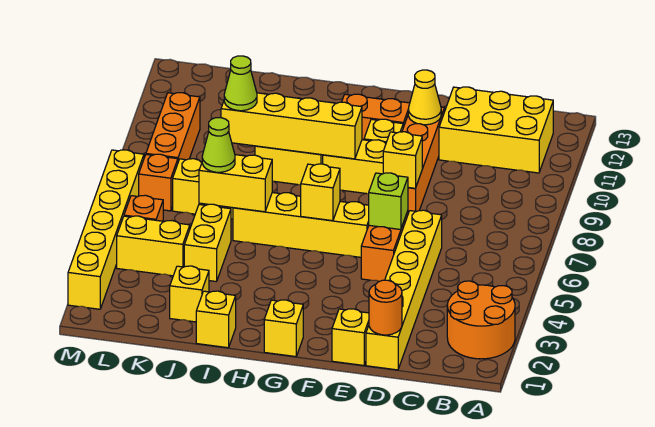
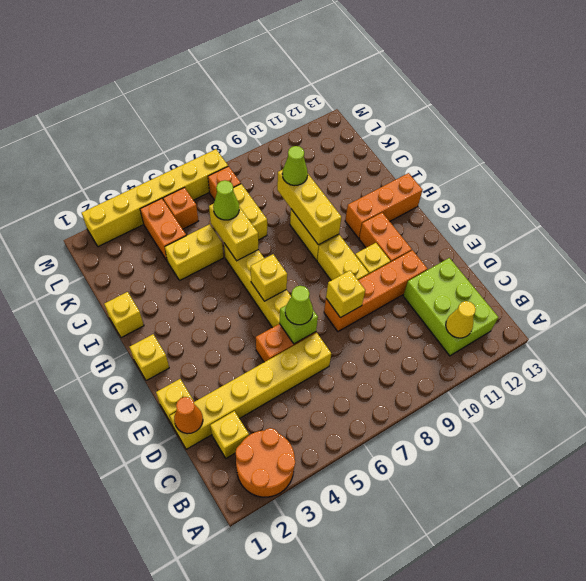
yellow 2x3 brick [439,87,553,173] -> lime 2x3 brick [403,258,498,356]
orange 1x1 round brick [369,280,402,335] -> orange 1x1 cone [174,397,203,434]
none -> lime 1x1 cone [285,286,313,325]
yellow 1x1 cone [408,70,441,125] -> yellow 1x1 cone moved to [446,301,476,338]
yellow 1x4 brick [221,93,362,159] -> yellow 1x3 brick [277,170,341,245]
yellow 1x1 brick [170,266,209,322] -> yellow 1x1 brick moved to [210,411,249,458]
yellow 1x2 brick [117,216,190,276] -> orange 1x2 brick [140,198,186,260]
orange 1x3 brick [146,93,200,161] -> orange 1x3 brick moved to [345,173,423,238]

